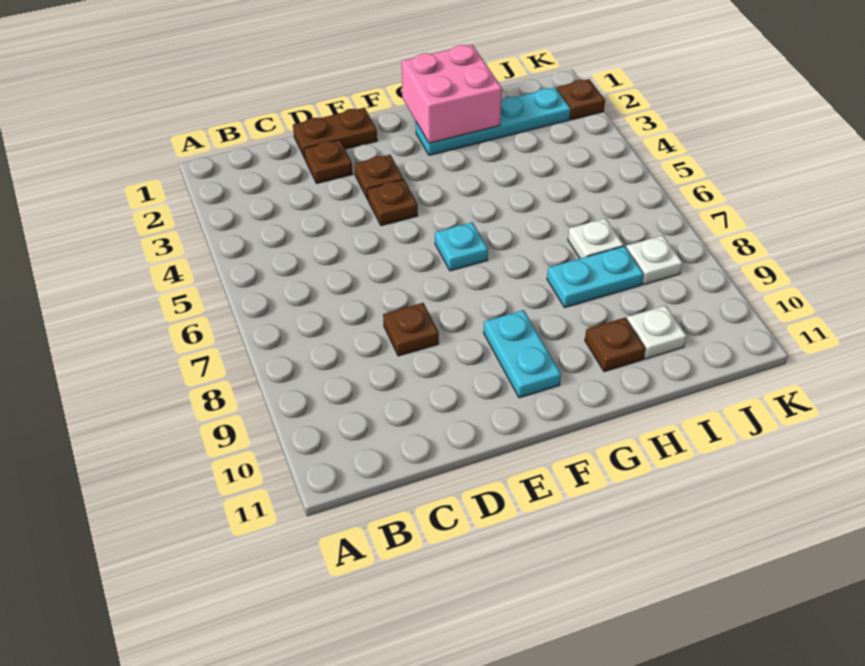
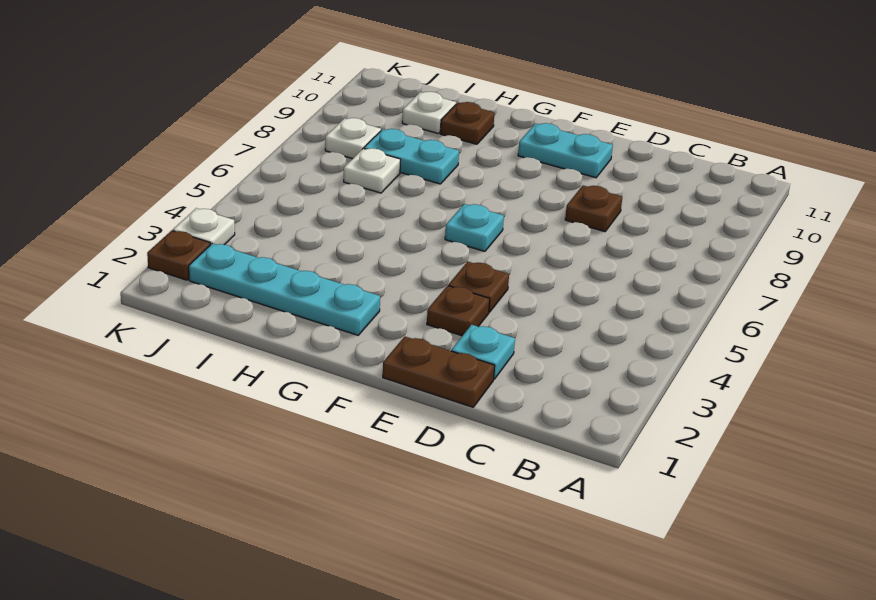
brown 1x1 plate [304,140,353,184] -> cyan 1x1 plate [451,325,515,379]
cyan 1x2 plate [484,310,561,398] -> cyan 1x2 plate turned to [518,123,613,178]
pink 2x2 brick [402,45,502,143] -> none
none -> white 1x1 plate [173,208,235,245]

